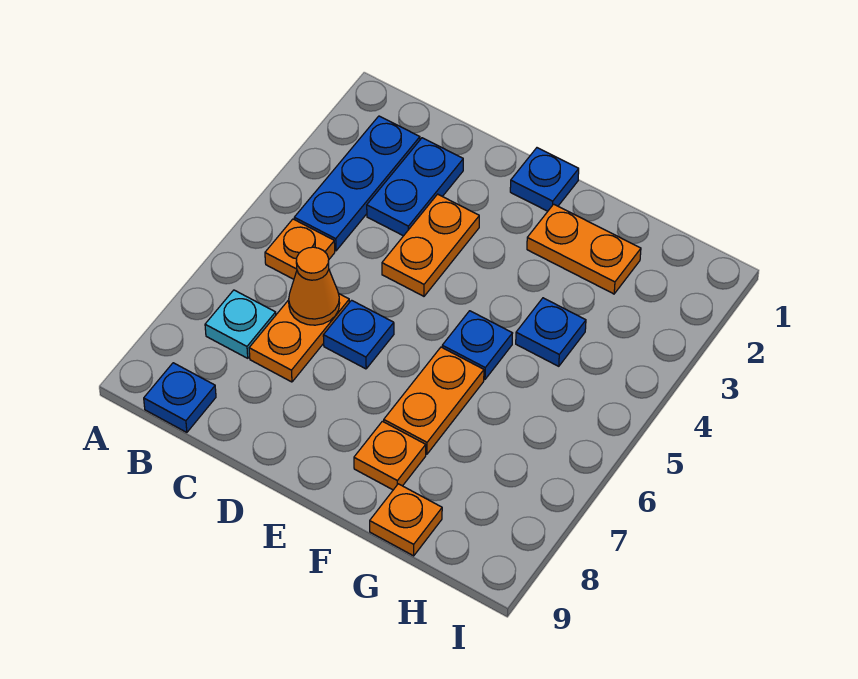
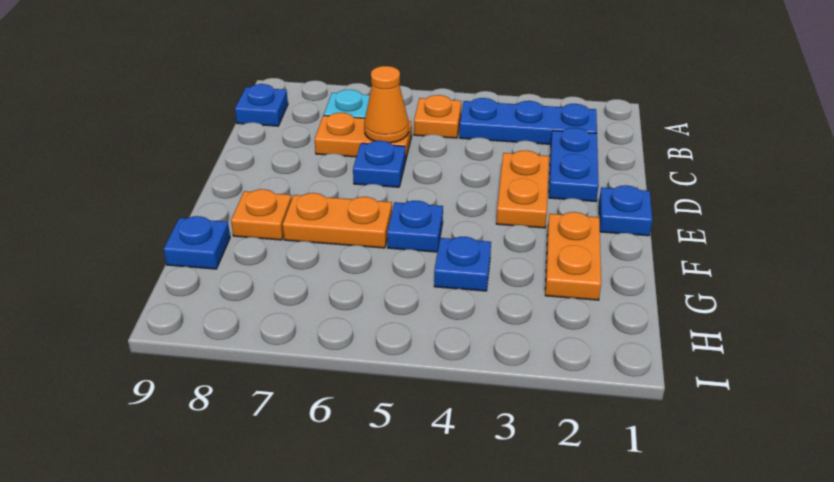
blue 1x2 plate [367,138,463,236] -> blue 1x2 plate turned to [549,128,599,202]
orange 1x2 plate [382,194,479,296] -> orange 1x2 plate turned to [496,150,549,228]
orange 1x1 plate [370,484,442,556] -> blue 1x1 plate [164,216,230,269]

